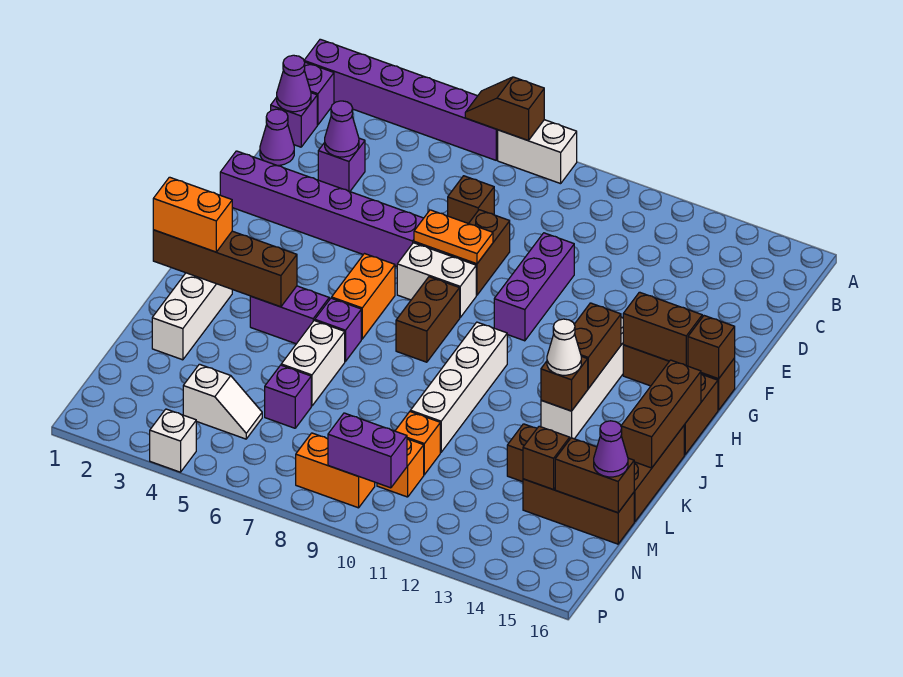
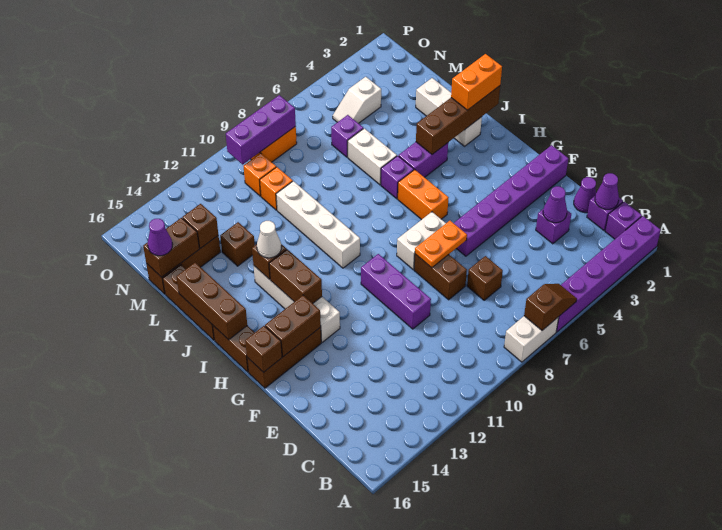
brown 1x2 brick [396,277,460,362] -> none
purple 1x2 brick [328,413,407,488] -> purple 1x3 brick [226,95,296,164]
white 1x1 brick [150,409,196,472] -> none

